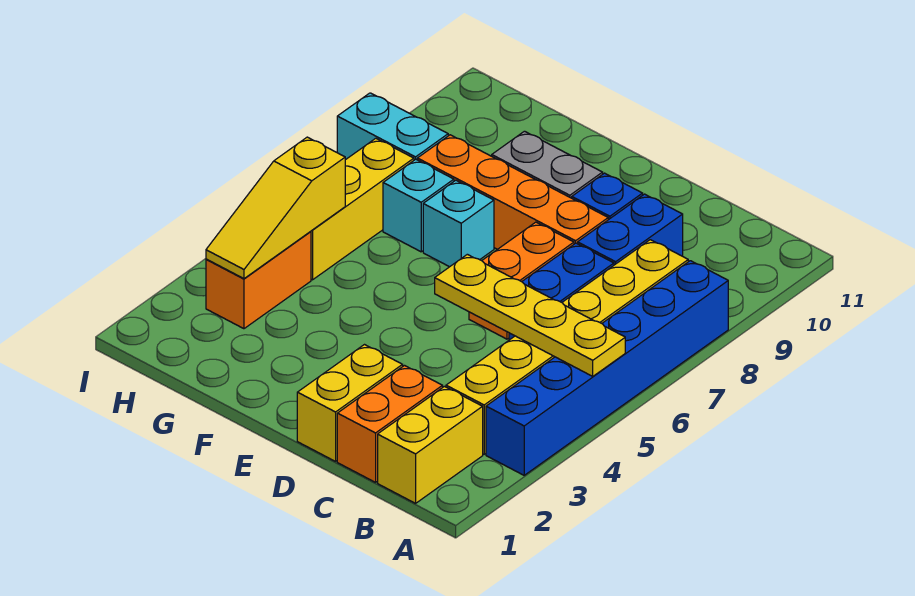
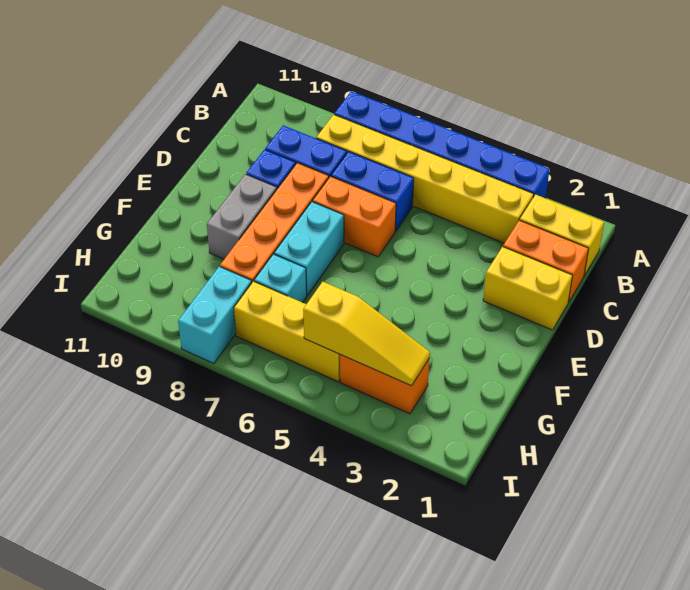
yellow 1x4 plate [435,254,625,376] -> none
cyan 1x1 brick [423,180,494,267] -> cyan 1x2 brick [274,202,344,295]

